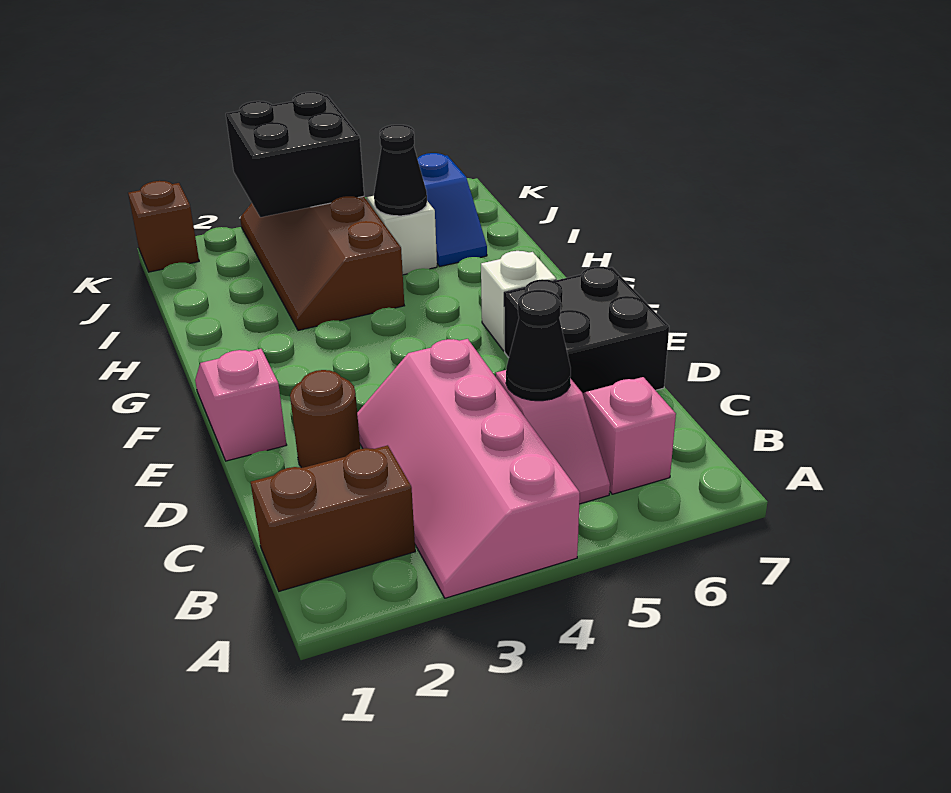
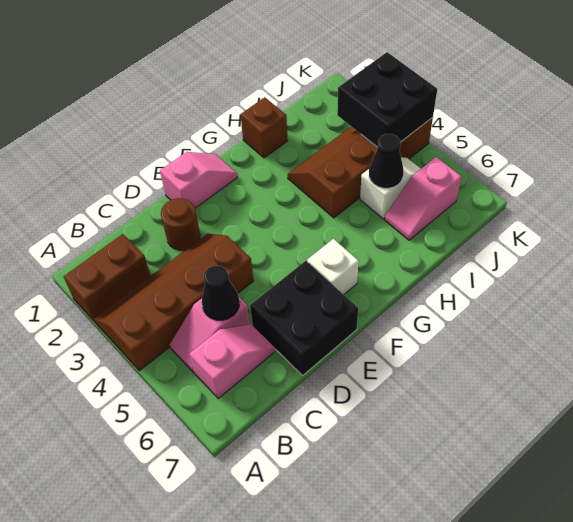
pink 2x4 slope [357,339,580,598] -> brown 2x4 slope [94,234,254,371]
brown 1x2 brick [251,445,415,591] -> brown 1x2 brick turned to [63,234,150,321]
blue 1x2 slope [417,153,487,266] -> pink 1x2 slope [385,157,461,240]
brown 1x1 brick [128,181,199,272] -> brown 1x1 brick moved to [240,97,288,158]

